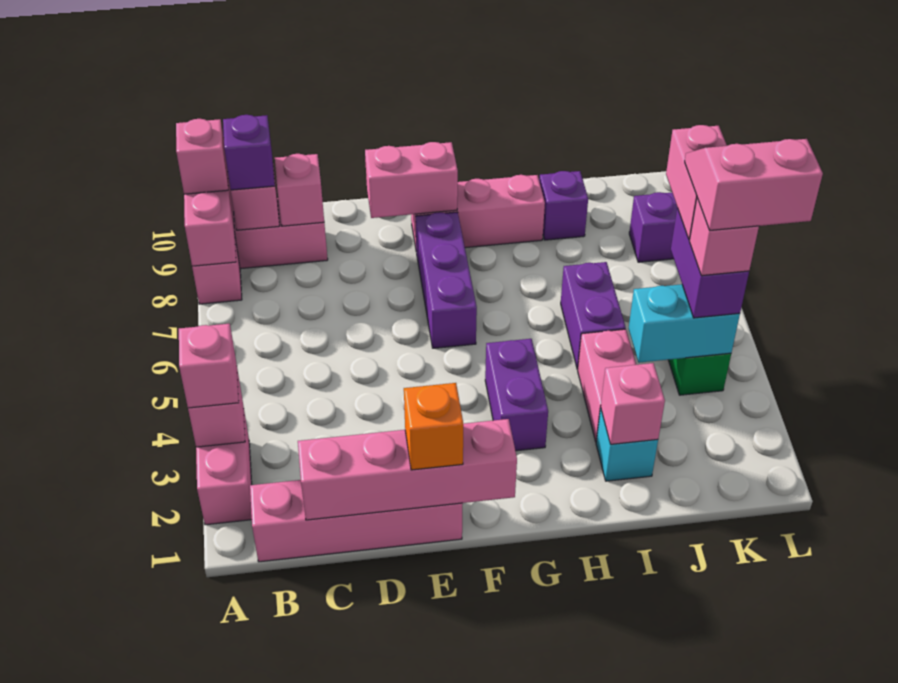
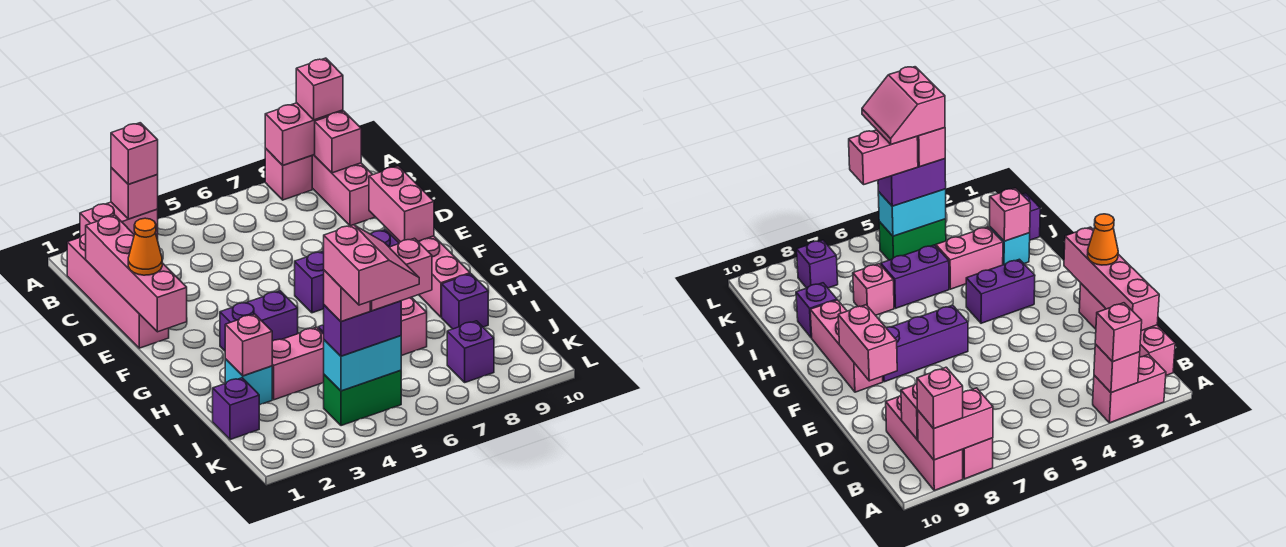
purple 1x1 brick [223,115,275,190] -> purple 1x1 brick moved to [213,378,259,440]
pink 1x1 brick [275,154,324,226] -> pink 1x1 brick moved to [401,297,427,356]
orange 1x1 brick [404,383,463,470] -> orange 1x1 cone [128,218,162,275]
cyan 1x2 brick [629,284,740,363] -> cyan 1x2 brick turned to [324,336,401,391]

